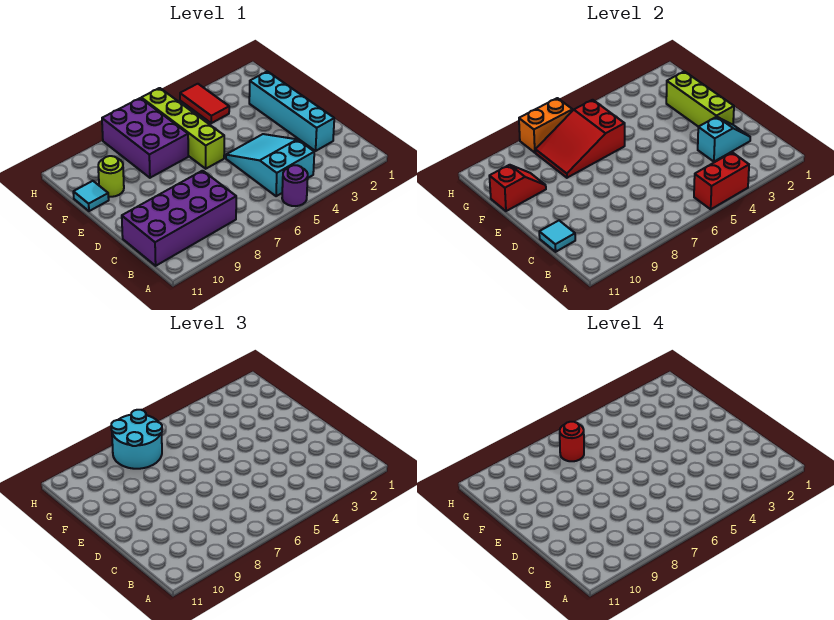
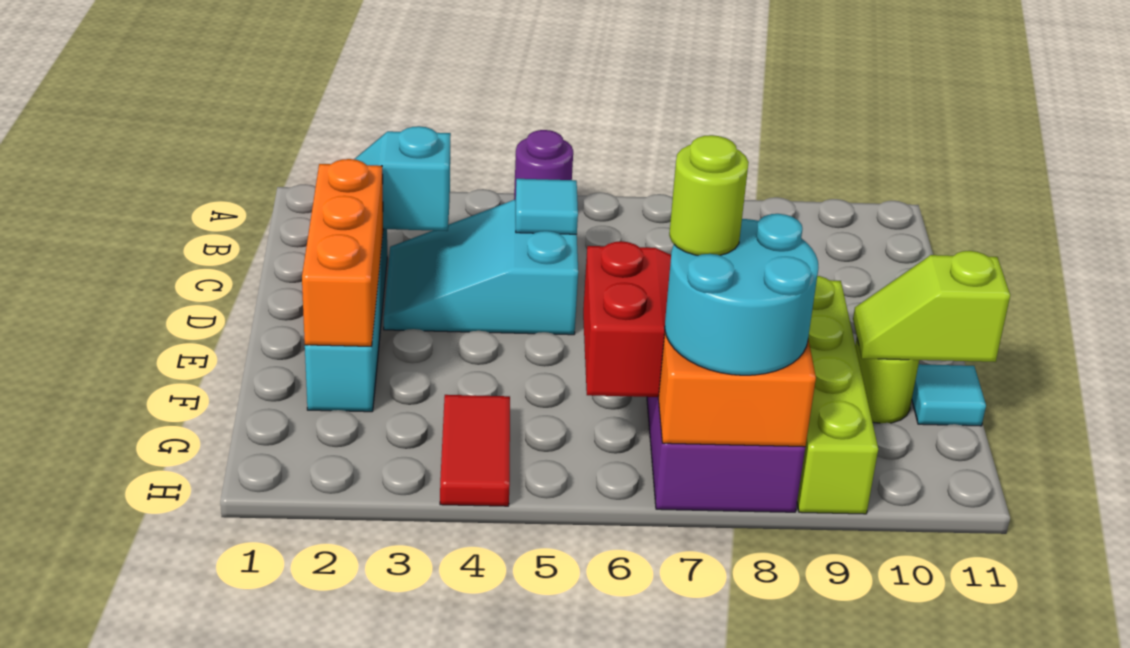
red 1x2 brick [694,152,749,209] -> none
cyan 2x3 slope [226,134,314,196] -> cyan 2x3 slope turned to [384,200,578,335]
purple 2x4 brick [122,171,236,266] -> none
cyan 1x1 tile [539,221,575,252] -> cyan 1x1 tile moved to [516,179,578,234]
lime 1x3 brick [666,71,734,127] -> orange 1x3 brick [302,159,383,347]
lime 1x4 brick [141,88,224,169] -> lime 1x4 brick moved to [797,276,878,514]
red 1x2 slope [489,165,546,211] -> lime 1x2 slope [853,251,1010,362]
red 1x1 round brick [560,422,584,461] -> lime 1x1 round brick [669,135,749,255]

